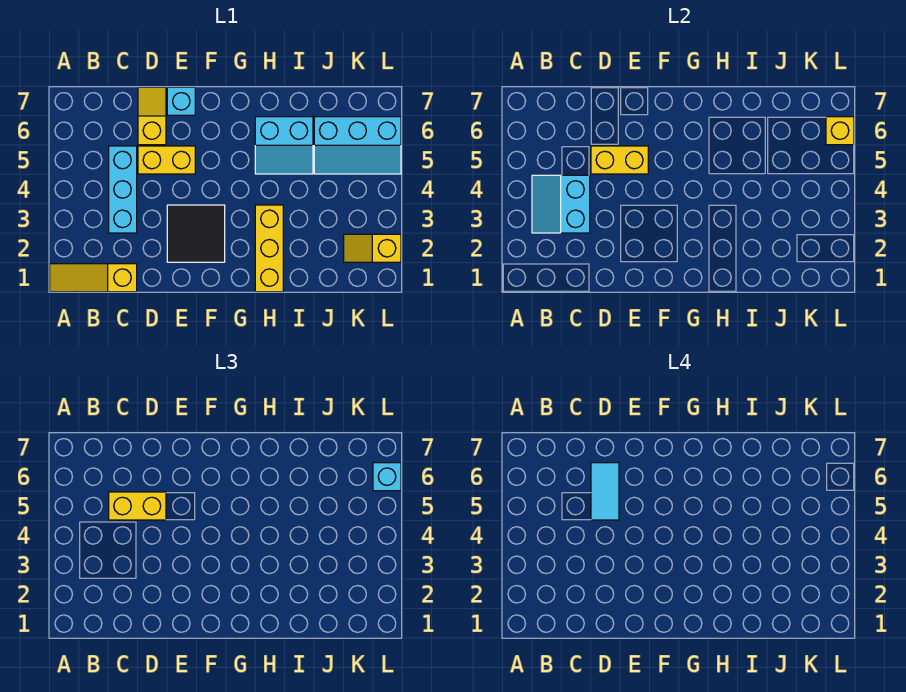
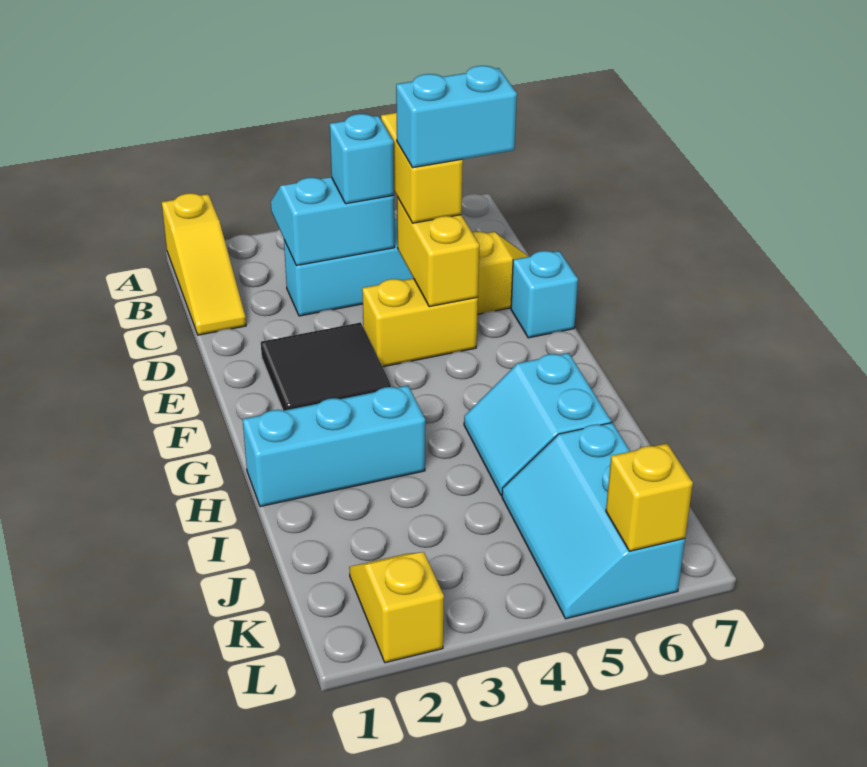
yellow 1x3 slope [50,264,137,292] -> yellow 1x3 slope turned to [162,193,246,335]
yellow 1x2 brick [138,146,195,174] -> yellow 1x2 brick turned to [362,278,478,367]
cyan 1x2 tile [591,463,619,520] -> cyan 1x2 brick [396,66,517,168]
yellow 1x3 brick [255,205,283,292] -> cyan 1x3 brick [243,386,425,507]
cyan 1x1 brick [373,463,401,491] -> cyan 1x1 brick moved to [330,114,394,204]

